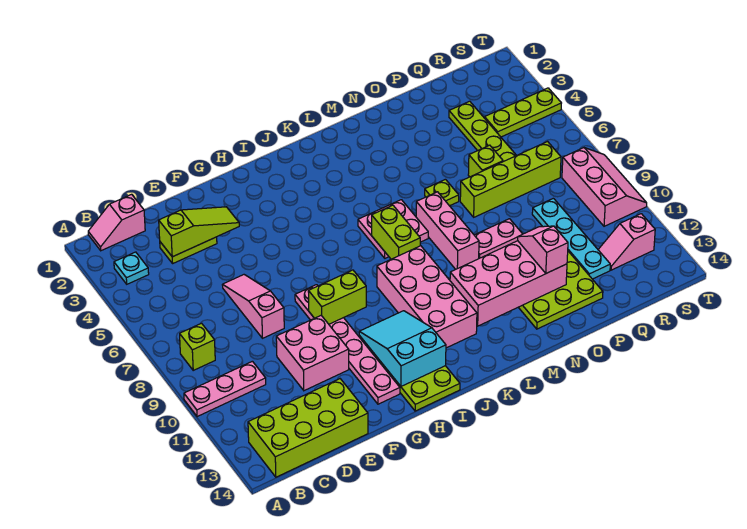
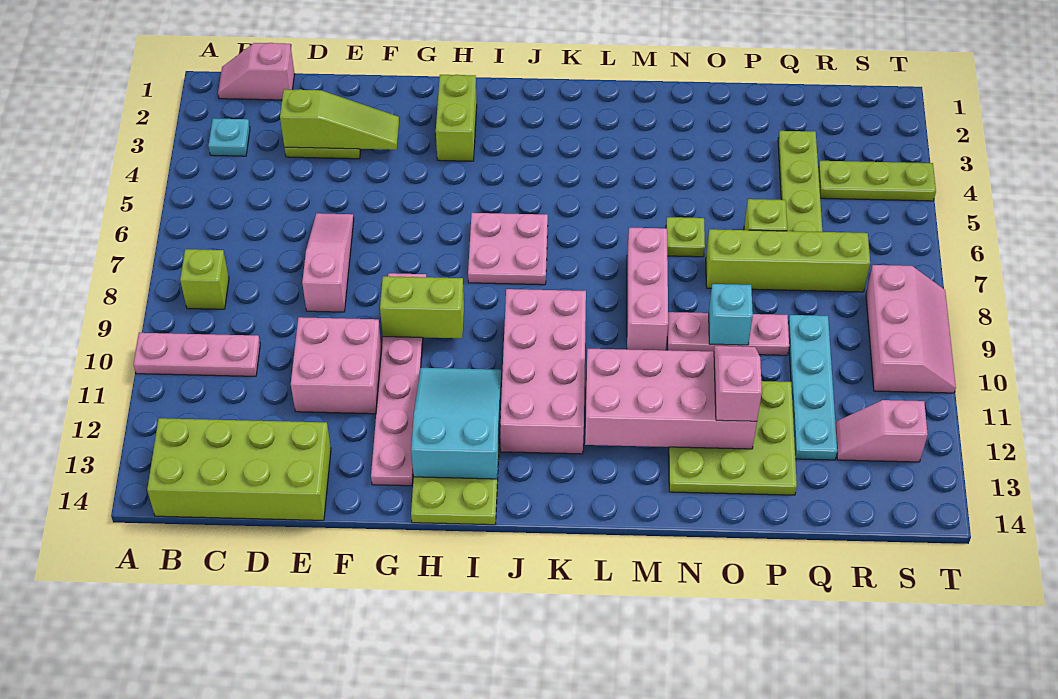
pink 2x2 plate [358,200,428,258] -> pink 2x2 plate moved to [468,213,548,285]
lime 1x2 brick [372,205,420,259] -> lime 1x2 brick moved to [436,75,477,161]
pink 1x2 plate [474,219,522,258] -> pink 1x3 plate [667,312,789,355]
none -> cyan 1x1 brick [709,284,753,345]

